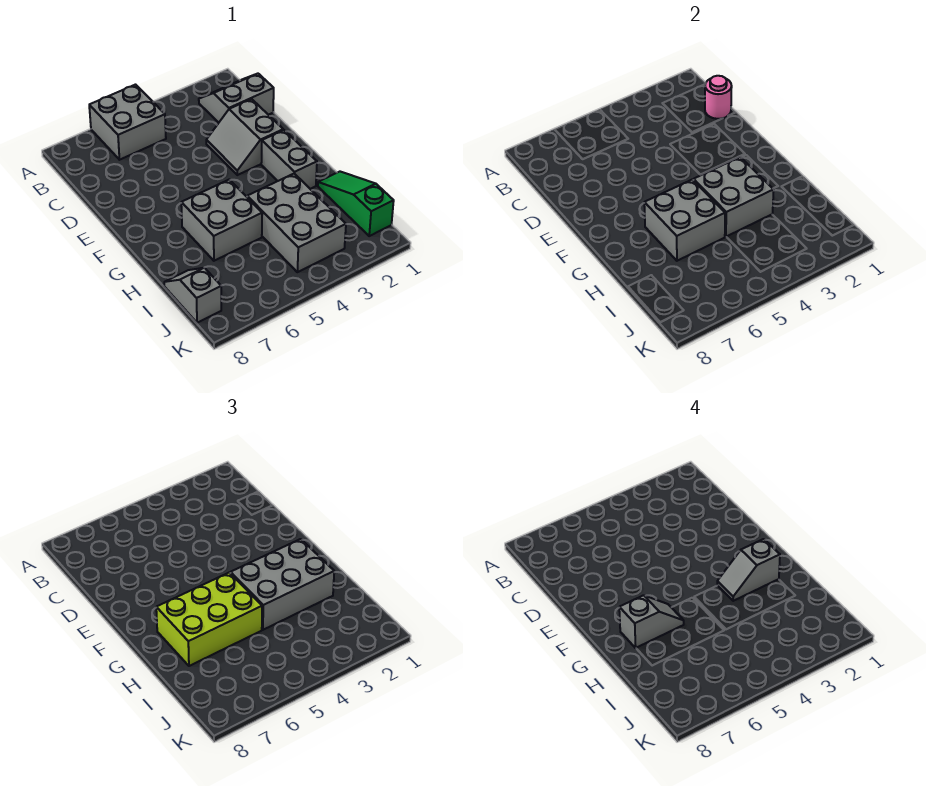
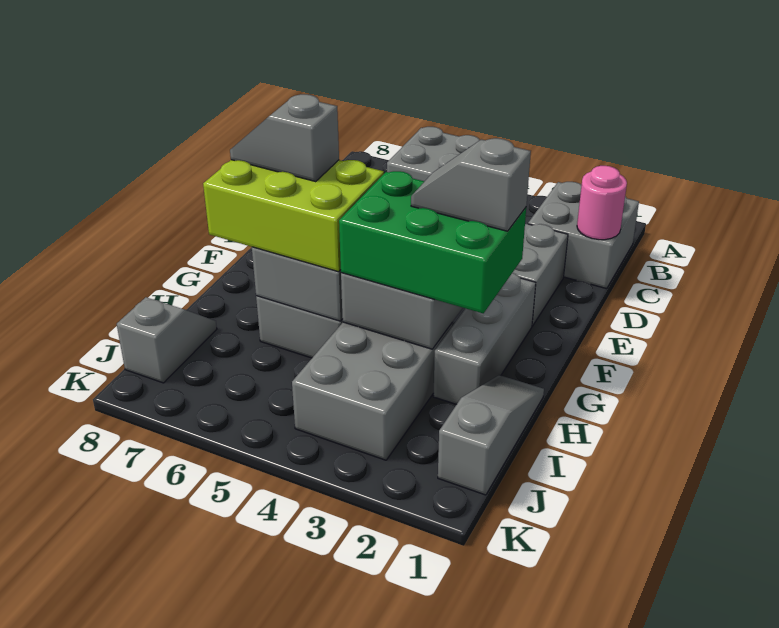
grey 2x2 slope [199,74,274,123] -> grey 2x2 brick [528,182,639,289]
grey 1x2 brick [261,130,317,189] -> grey 1x3 brick [433,273,536,404]
grey 2x3 brick [230,539,334,630] -> green 2x3 brick [339,171,526,313]
grey 1x2 slope [619,595,684,648] -> grey 1x2 slope turned to [230,94,339,182]
green 1x3 slope [318,172,394,236] -> grey 1x3 slope [438,375,544,495]

